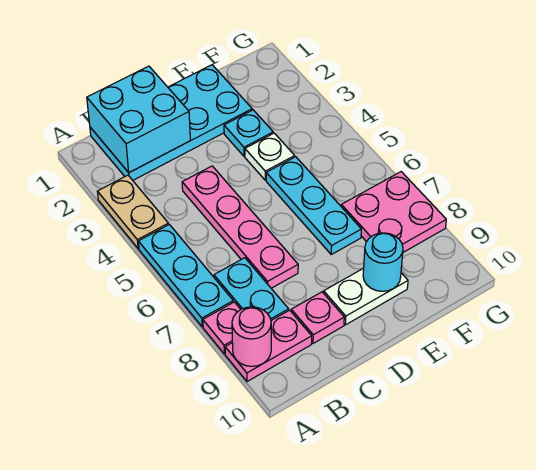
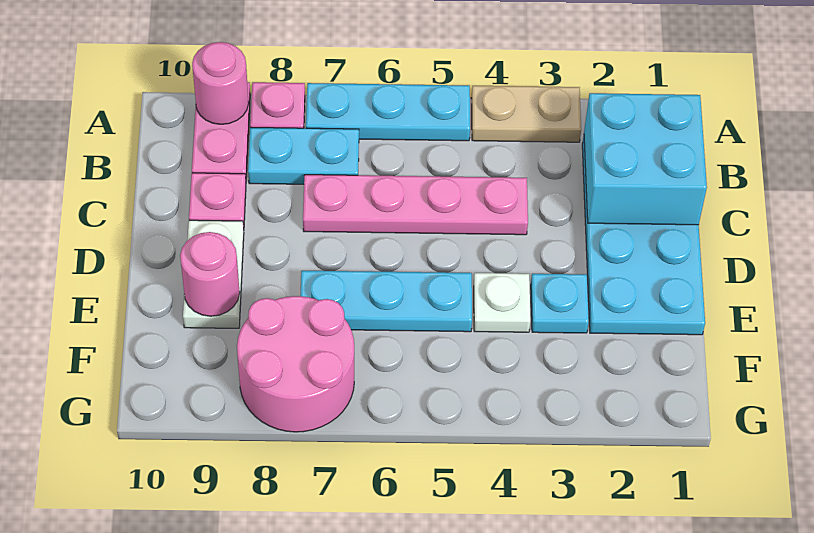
cyan 1x1 round brick [363,233,403,291] -> pink 1x1 round brick [180,232,240,316]
pink 2x2 plate [341,172,446,252] -> pink 2x2 round brick [237,296,354,432]

